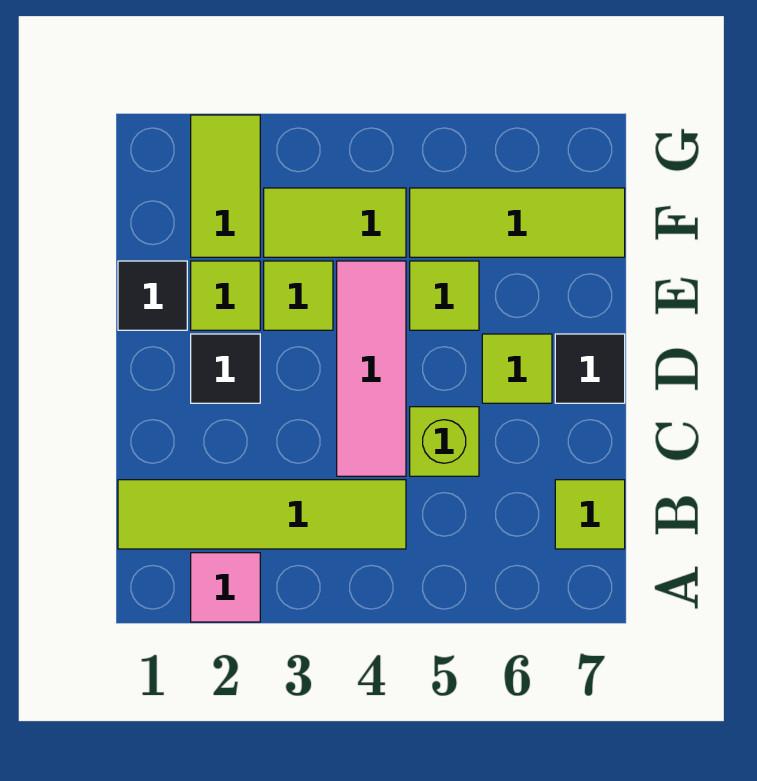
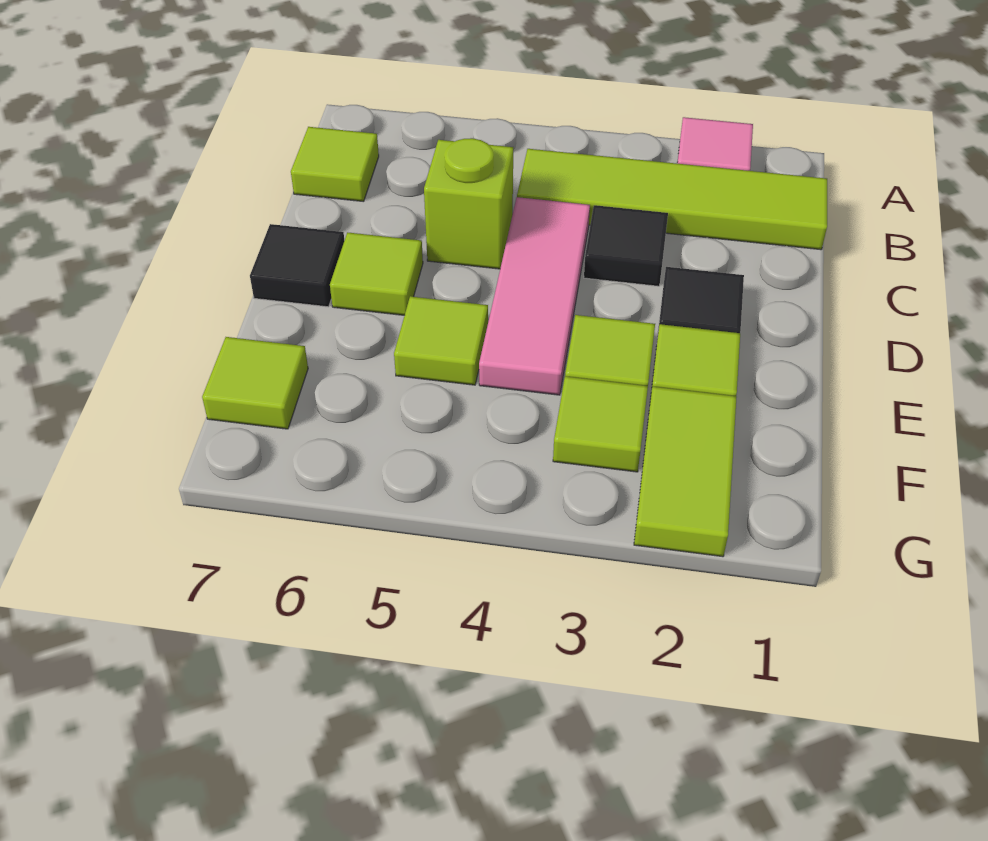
black 1x1 tile [118,261,187,330] -> black 1x1 tile moved to [584,205,668,286]
lime 1x2 tile [264,188,406,257] -> lime 1x1 tile [553,376,648,472]
lime 1x3 tile [410,188,625,257] -> lime 1x1 tile [202,337,308,429]

